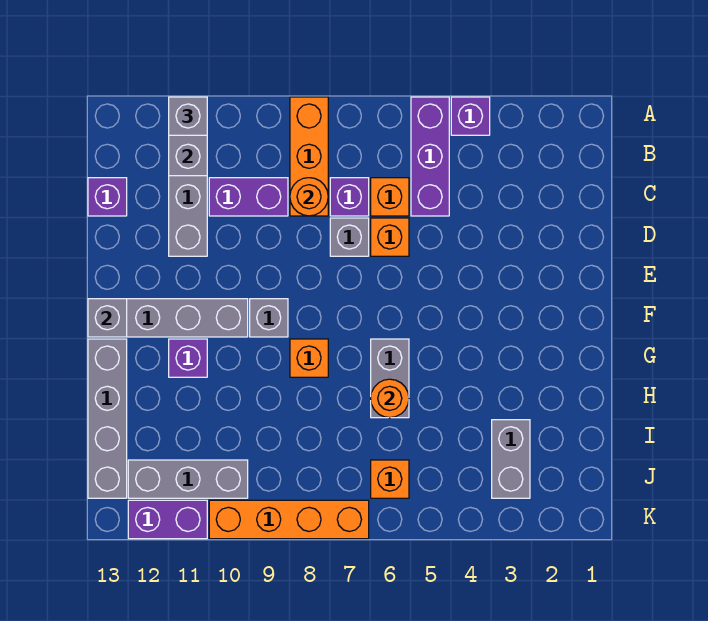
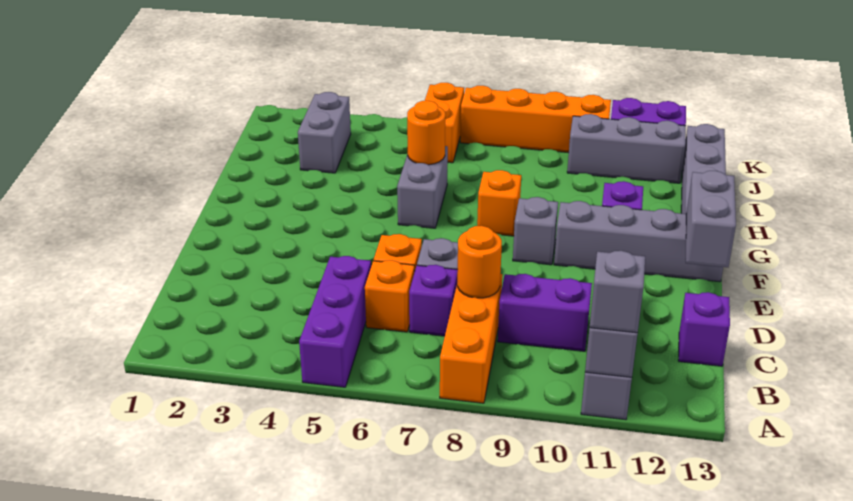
purple 1x1 brick [451,97,490,135] -> none
grey 1x1 brick [88,299,127,337] -> grey 1x2 brick [686,171,736,267]
orange 1x1 brick [371,460,409,498] -> orange 1x2 brick [425,83,464,163]

